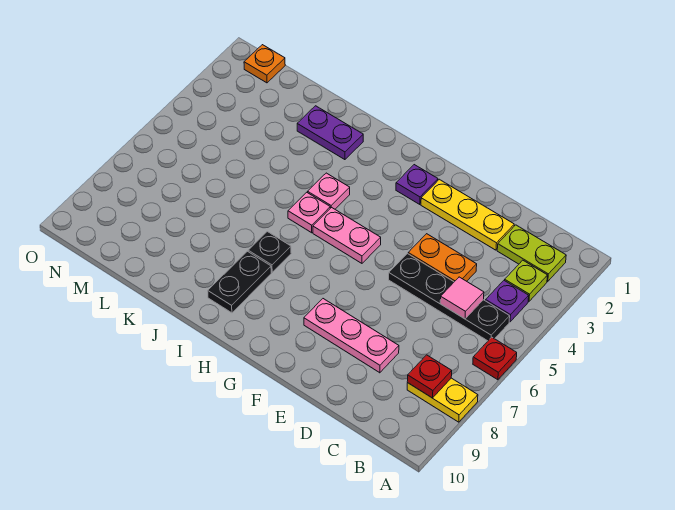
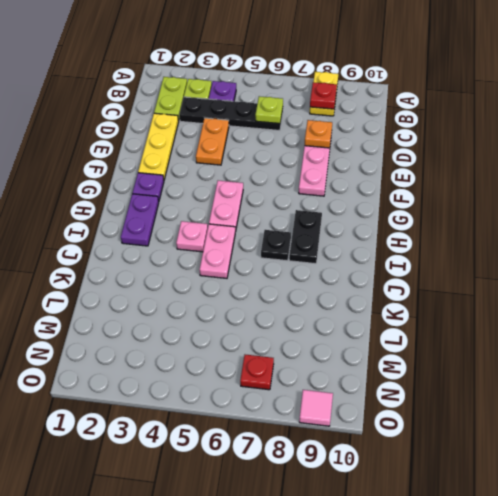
red 1x1 plate [473,337,517,380] -> red 1x1 plate moved to [240,355,274,390]
black 1x4 plate [389,254,510,341] -> black 1x4 plate turned to [179,97,283,131]
pink 1x1 tile [440,277,484,319] -> pink 1x1 tile moved to [299,390,333,426]
none -> lime 1x1 plate [255,96,283,124]
pink 1x1 plate [288,192,330,233] -> pink 1x2 plate [200,224,235,278]
black 1x2 plate [208,251,271,313] -> black 1x2 plate turned to [289,210,322,264]
purple 1x2 plate [297,106,363,160] -> purple 1x2 plate moved to [121,194,159,246]
orange 1x1 plate [244,45,285,83] -> orange 1x1 plate moved to [305,120,332,148]

